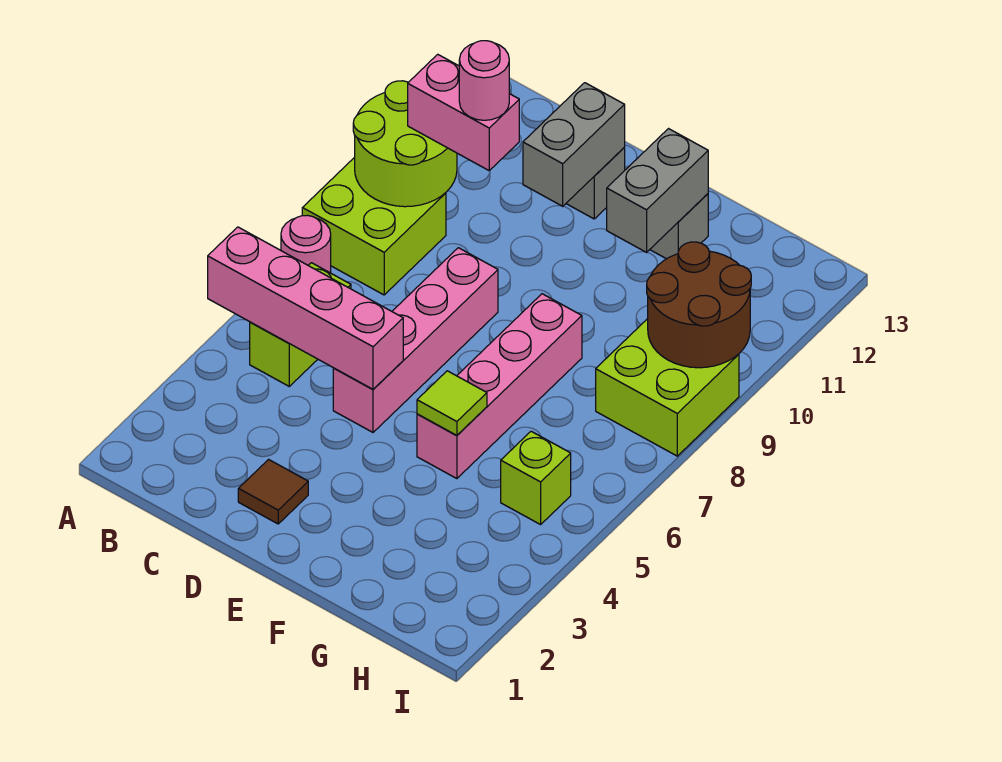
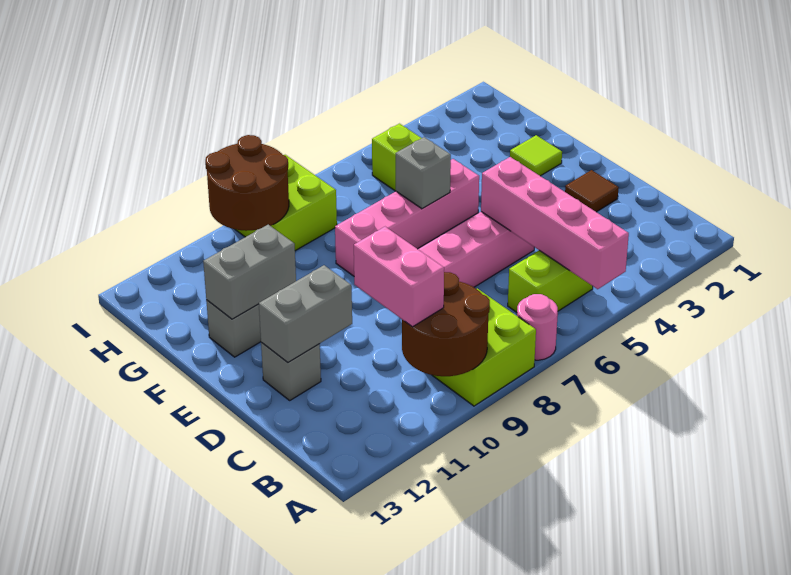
lime 2x2 round brick [353,81,457,207] -> brown 2x2 round brick [402,272,490,376]
pink 1x1 round brick [459,41,509,120] -> none
lime 1x1 tile [417,371,487,436] -> lime 1x1 tile moved to [510,135,562,176]
none -> grey 1x1 brick [396,137,451,209]

